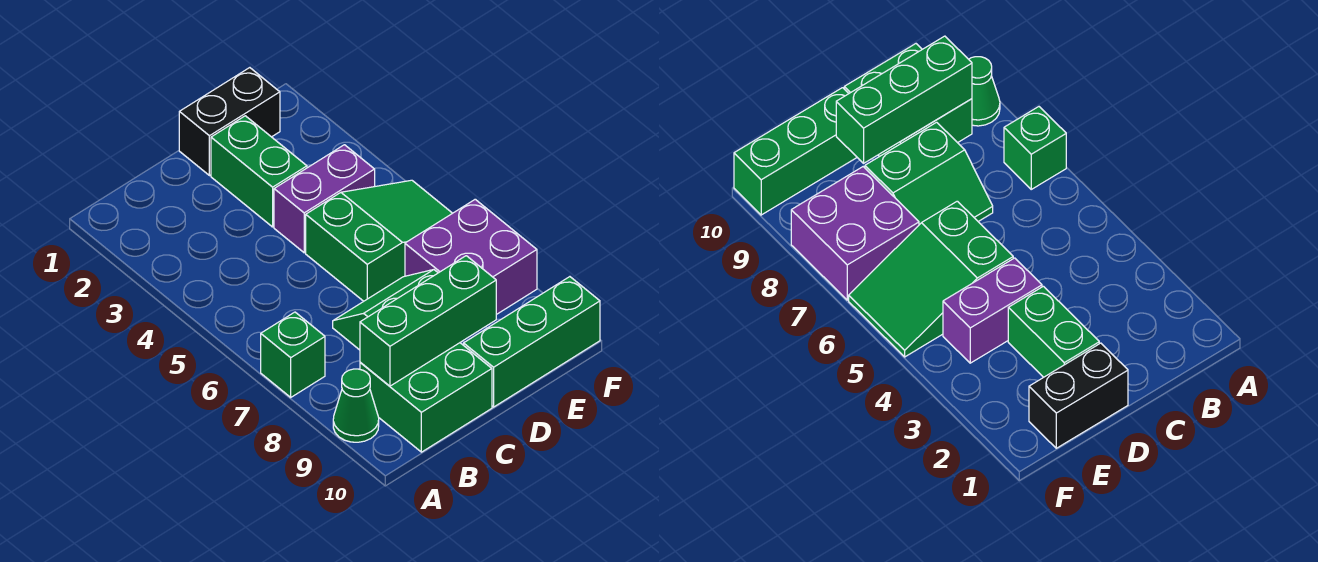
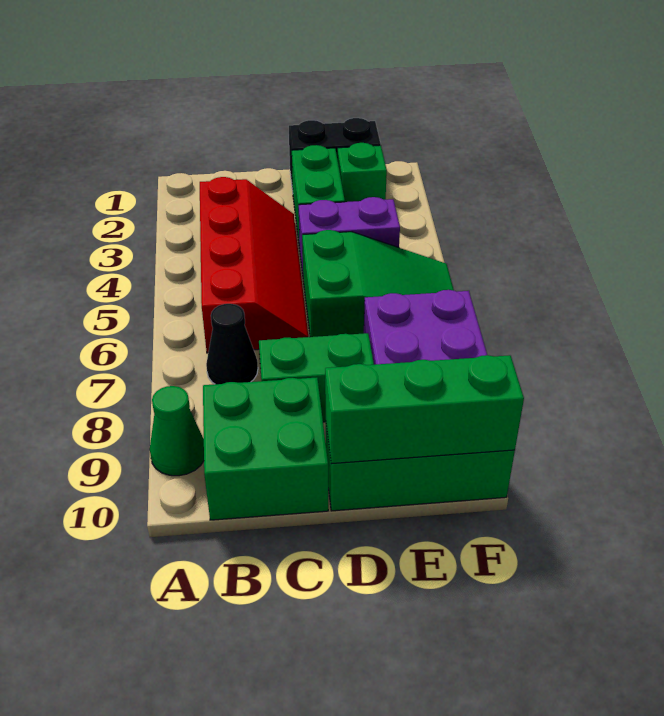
green 1x1 brick [261,312,325,397] -> green 1x1 brick moved to [337,143,387,202]
none -> red 2x4 slope [200,177,308,353]
none -> black 1x1 cone [206,304,258,384]
green 1x3 brick [360,256,496,386] -> green 1x3 brick moved to [325,355,524,464]

